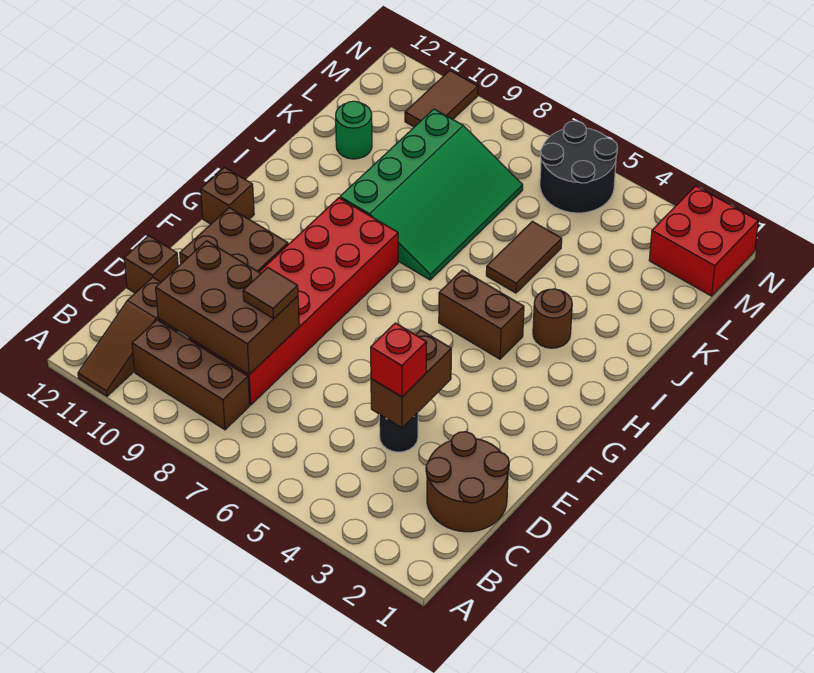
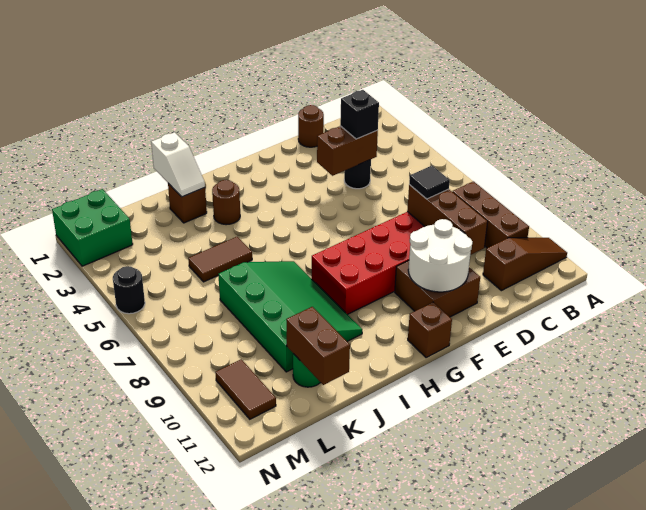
brown 2x2 round brick [426,432,509,532] -> brown 1x1 round brick [298,105,324,147]
brown 2x3 brick [156,241,299,374] -> brown 1x3 brick [407,185,487,255]
red 1x1 brick [371,323,427,397] -> black 1x1 brick [340,90,379,139]
brown 1x1 tile [243,268,298,319] -> black 1x1 tile [409,166,450,199]
brown 1x1 brick [124,236,178,293] -> brown 1x1 brick moved to [168,183,207,223]
none -> white 2x2 round brick [408,219,473,292]
brown 1x2 brick [439,270,524,359] -> brown 1x2 brick moved to [286,307,350,385]
green 3x4 slope [340,109,523,280] -> green 3x4 slope turned to [218,261,362,372]
none -> white 1x2 slope [151,132,205,197]
red 2x2 brick [649,186,758,296] -> green 2x2 brick [52,189,133,266]
black 2x2 round brick [540,121,617,213] -> black 1x1 round brick [113,266,145,314]
brown 1x2 tile [405,71,478,127] -> brown 1x2 tile turned to [215,359,276,419]

